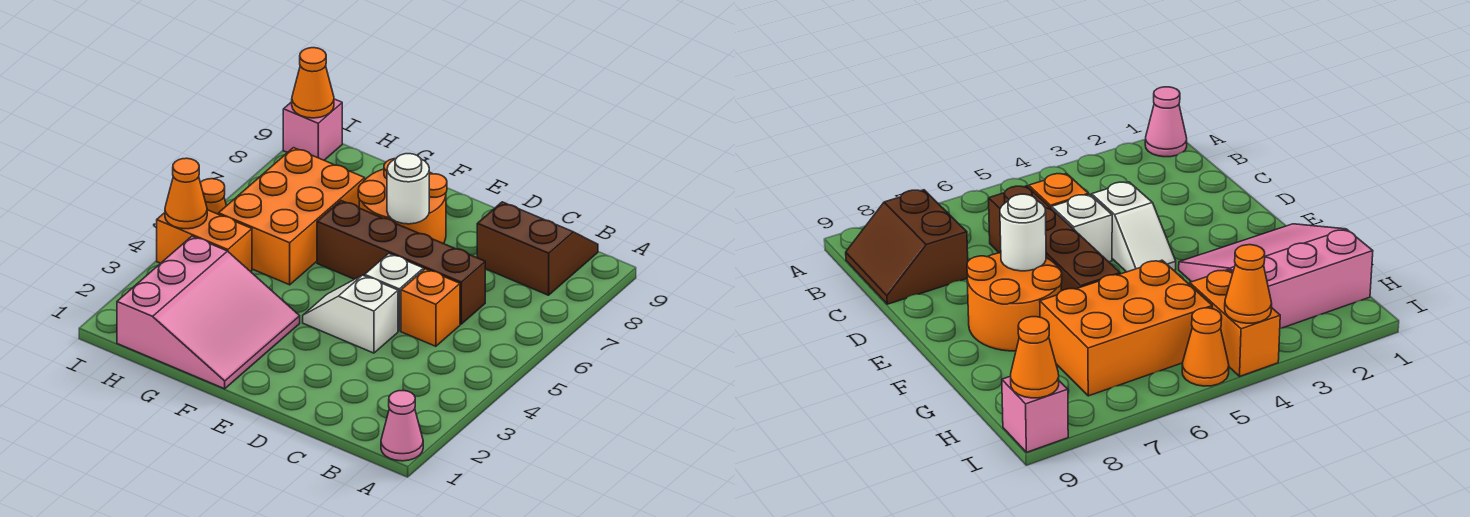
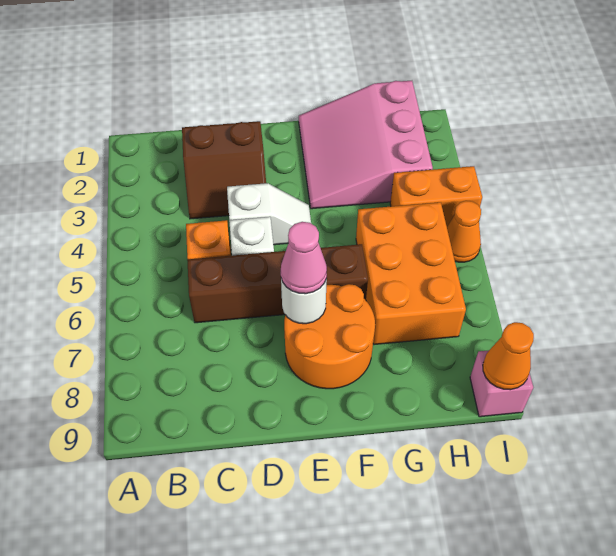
pink 1x1 cone [381,390,423,461] -> pink 1x1 cone moved to [281,222,327,294]
brown 2x2 slope [477,202,598,295] -> brown 2x2 slope moved to [182,121,266,219]
orange 1x1 cone [165,158,207,229] -> none

